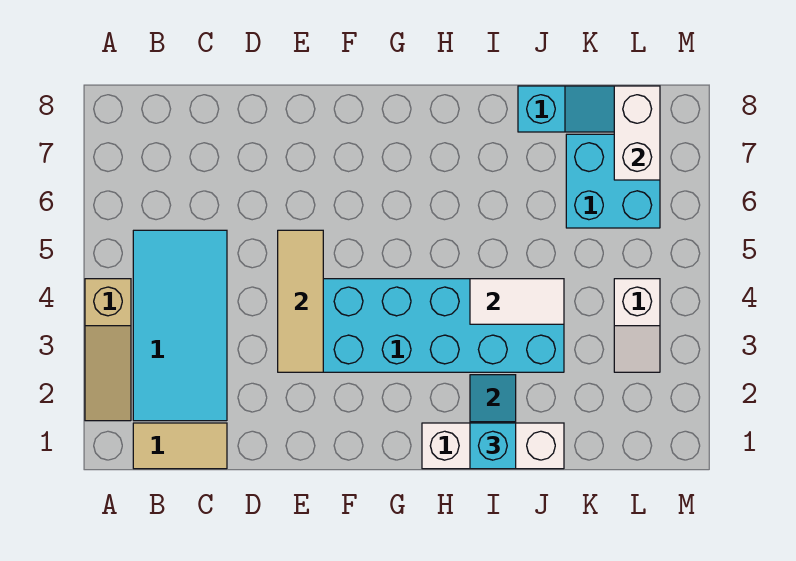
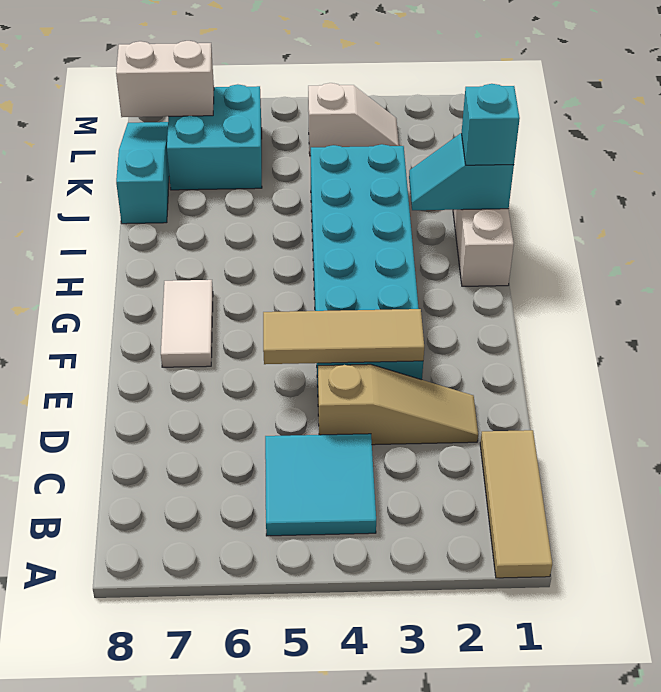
tan 1x3 slope [85,279,131,421] -> tan 1x3 slope moved to [318,364,478,445]
tan 1x2 tile [133,423,227,469] -> tan 1x3 tile [480,430,552,578]
cyan 2x4 tile [133,230,227,421] -> cyan 2x2 tile [265,434,376,536]
white 1x2 tile [470,279,564,324] -> white 1x2 tile moved to [161,280,213,367]

